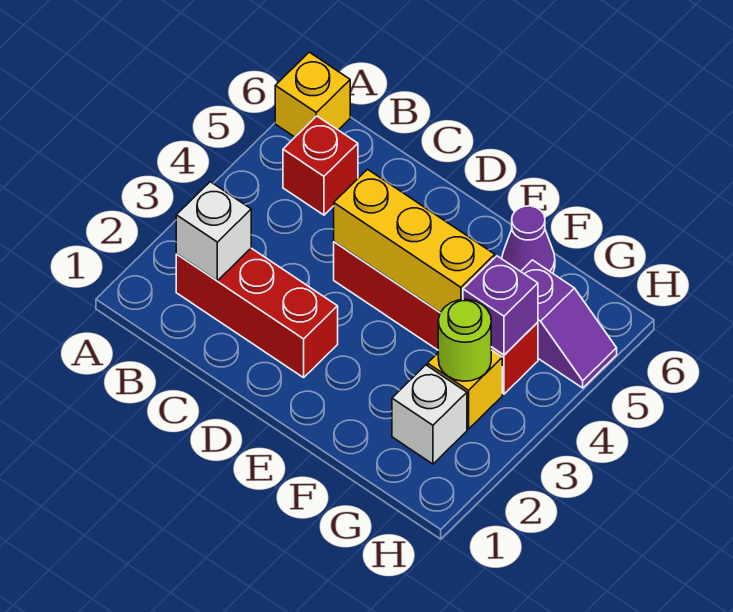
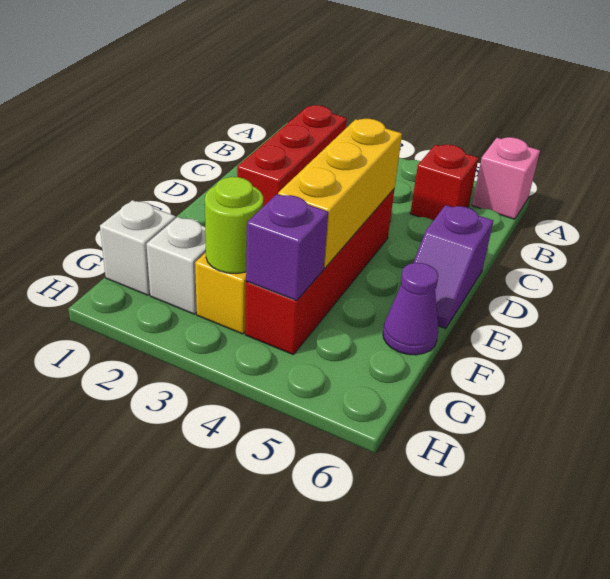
yellow 1x1 brick [275,52,350,137] -> pink 1x1 brick [472,137,540,219]
white 1x1 brick [176,182,251,281] -> white 1x1 brick moved to [100,200,176,295]
purple 1x2 slope [521,260,617,388] -> purple 1x2 slope moved to [413,205,493,329]

